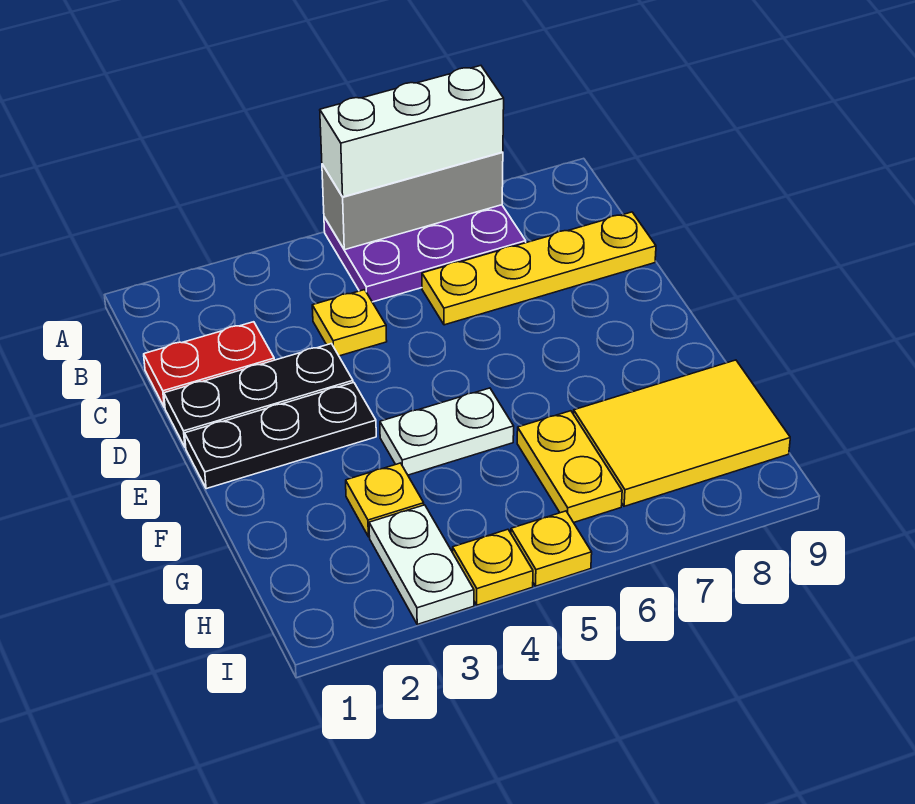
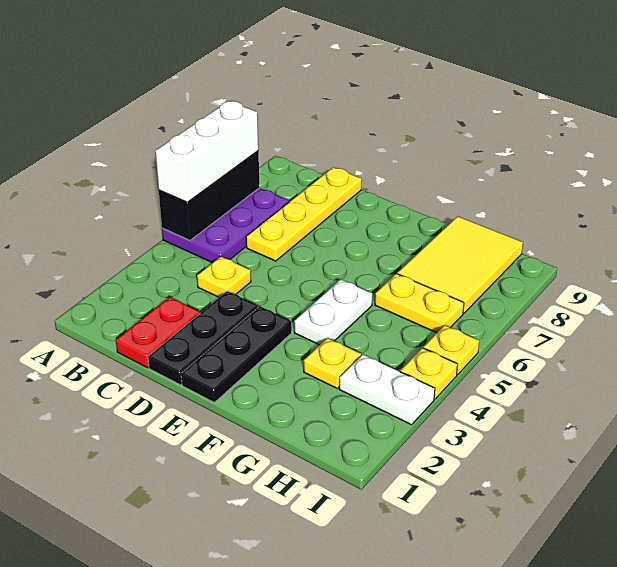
grey 1x3 brick [322,152,503,250] -> black 1x3 brick [159,151,260,240]

